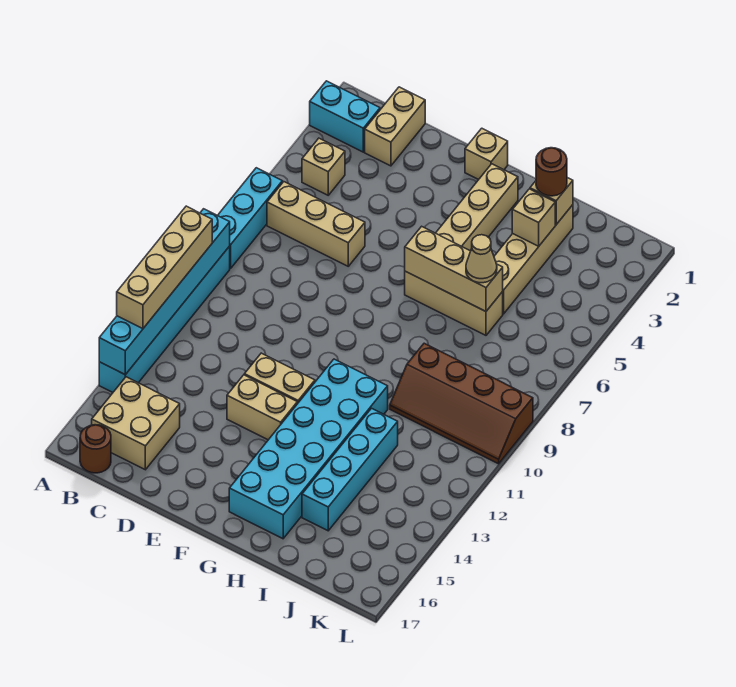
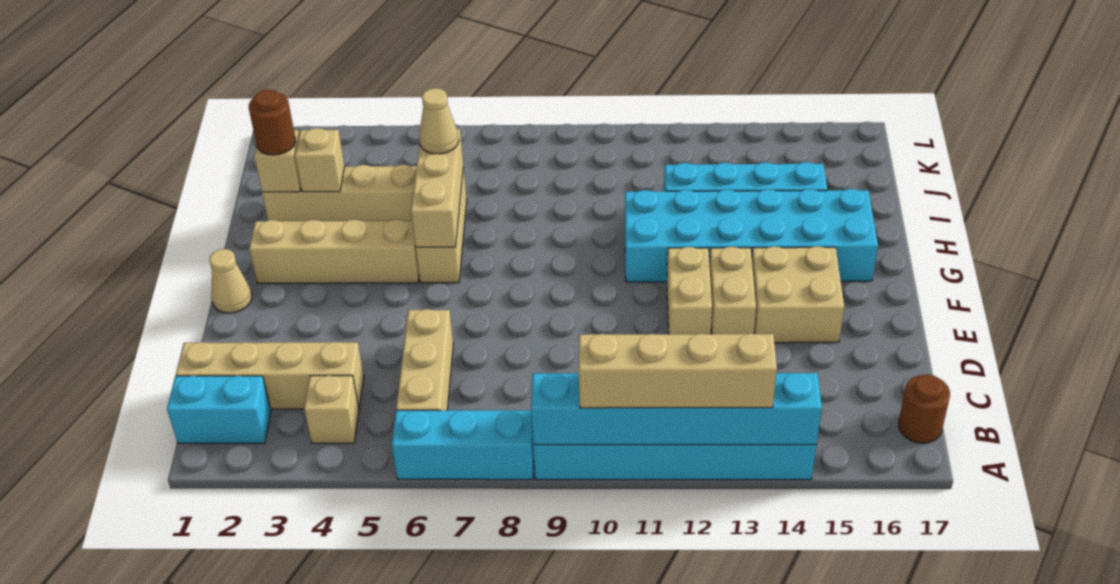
cyan 1x2 brick [310,81,380,152] -> cyan 1x2 brick turned to [167,376,271,443]
tan 2x2 brick [92,377,180,470] -> tan 2x2 brick moved to [752,246,844,343]
tan 1x2 brick [365,87,425,166] -> tan 1x4 brick [176,342,364,409]
tan 1x1 brick [465,128,508,180] -> tan 1x1 cone [210,249,252,313]
brown 2x4 slope [390,343,533,464] -> none

